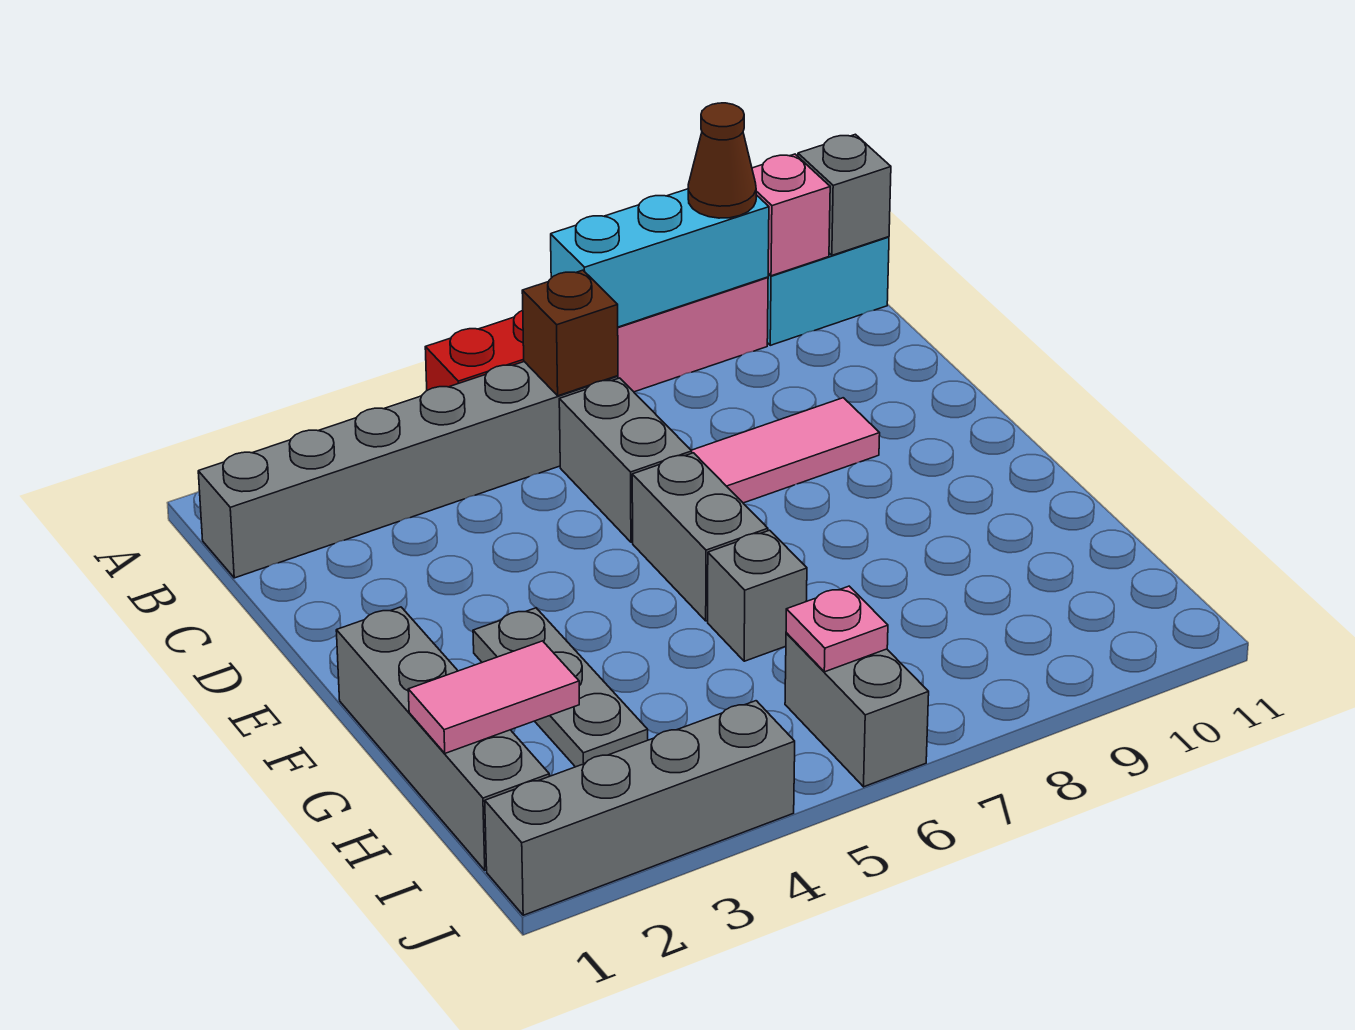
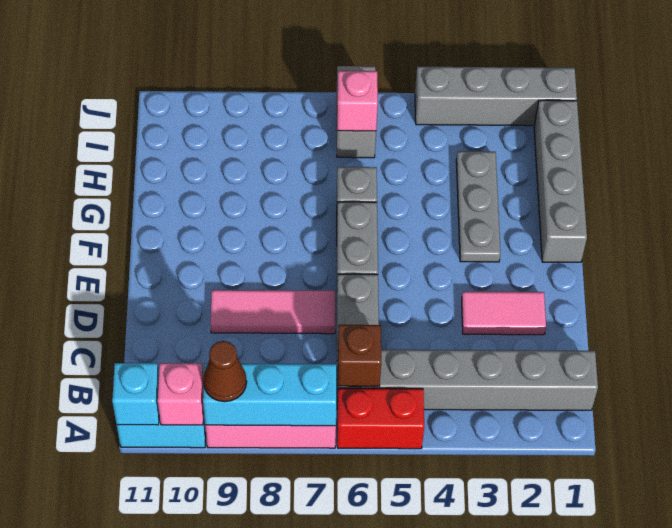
grey 1x1 brick [798,134,891,255] -> cyan 1x1 brick [112,363,159,425]
pink 1x2 tile [408,641,579,753] -> pink 1x2 tile moved to [462,292,546,335]
pink 1x1 plate [786,586,888,672] -> pink 1x1 brick [337,71,378,131]

